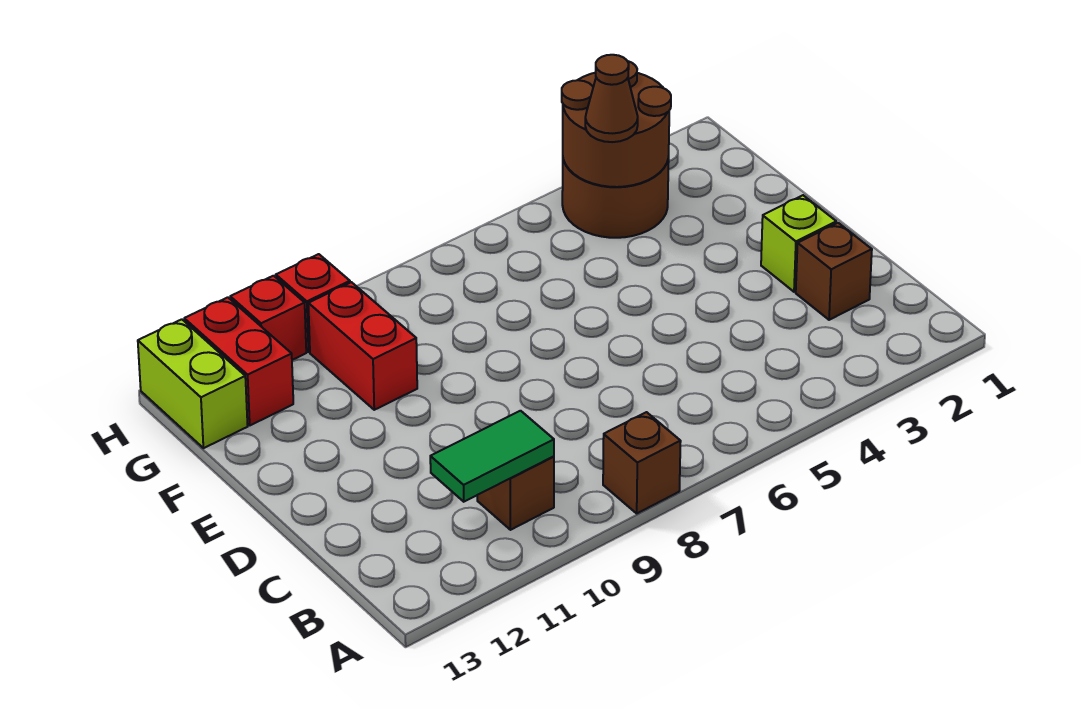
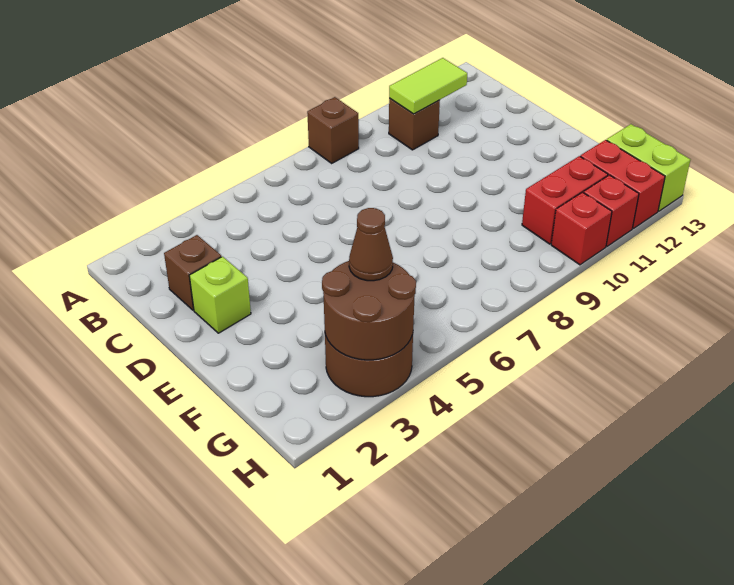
green 1x2 tile [430,411,554,502] -> lime 1x2 tile [389,58,467,114]
red 1x2 brick [308,282,417,410] -> red 1x2 brick turned to [522,156,608,244]

